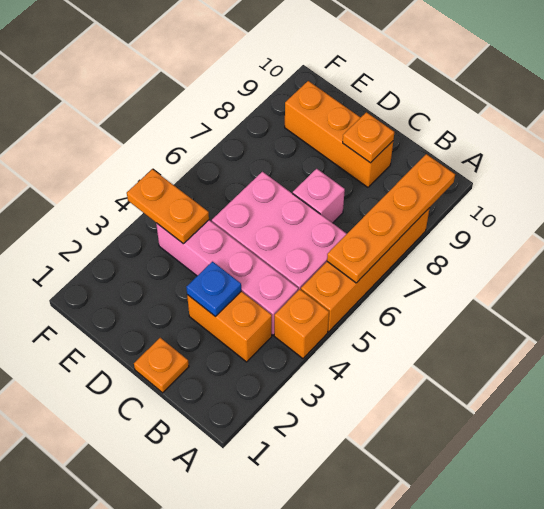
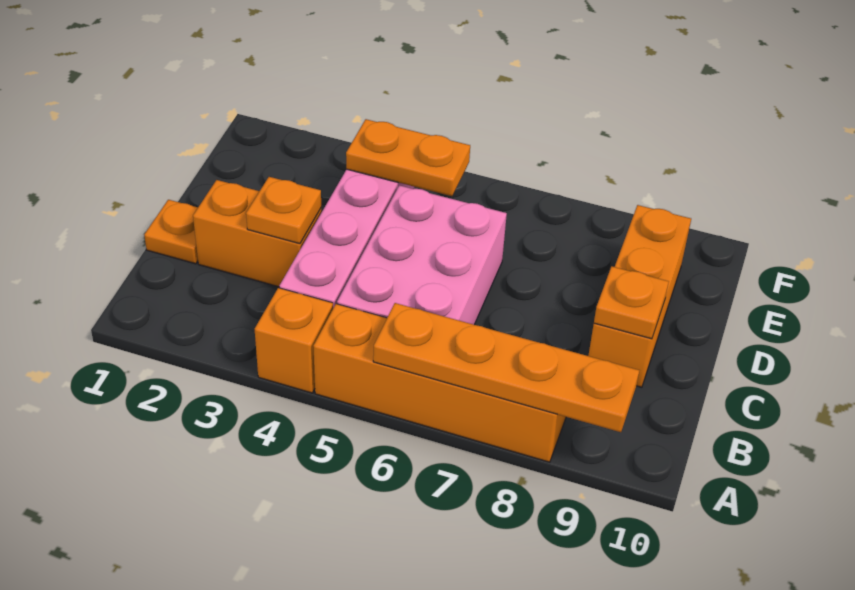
orange 1x2 brick [187,291,272,362] -> orange 1x2 brick turned to [193,180,322,287]
blue 1x1 plate [186,262,241,316] -> orange 1x1 plate [246,177,321,244]
pink 1x1 brick [293,169,345,223] -> none
orange 1x2 plate [127,169,209,244] -> orange 1x2 plate turned to [346,119,470,196]

